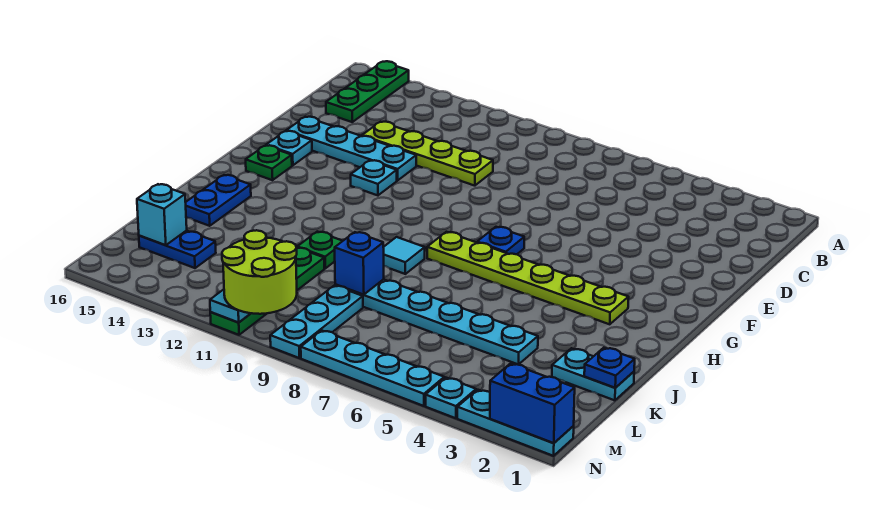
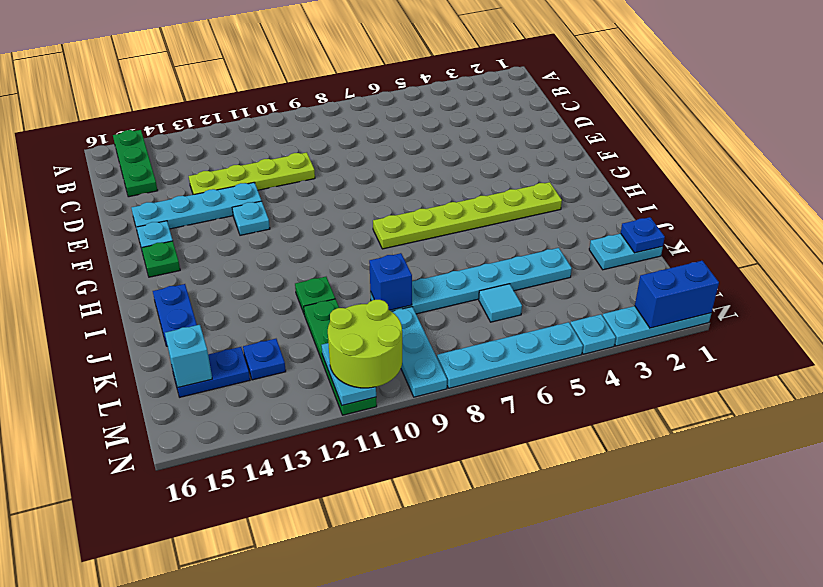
blue 1x1 plate [477,227,524,254] -> blue 1x1 plate moved to [243,339,286,380]
cyan 1x1 tile [383,237,425,274] -> cyan 1x1 tile moved to [479,284,522,322]

